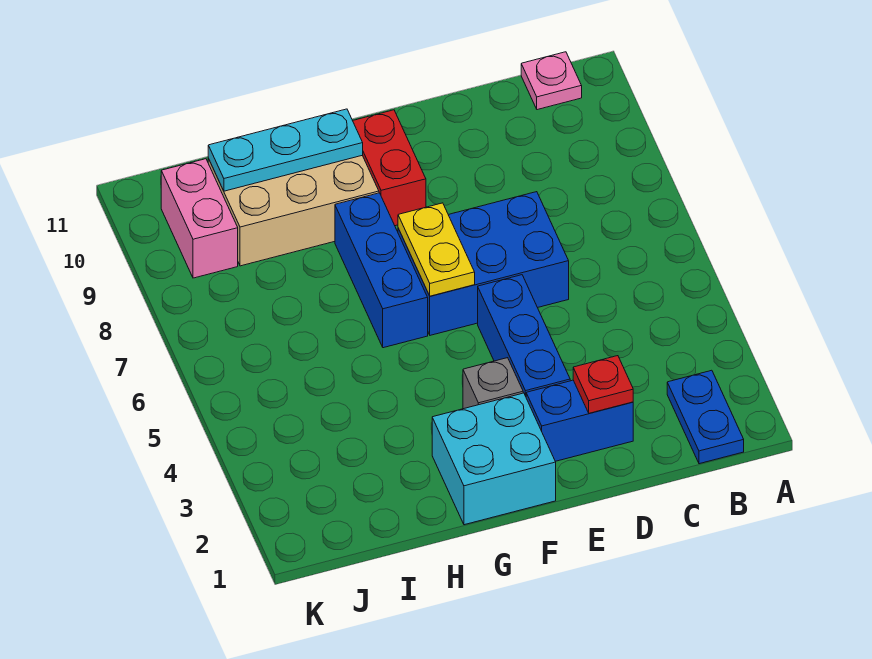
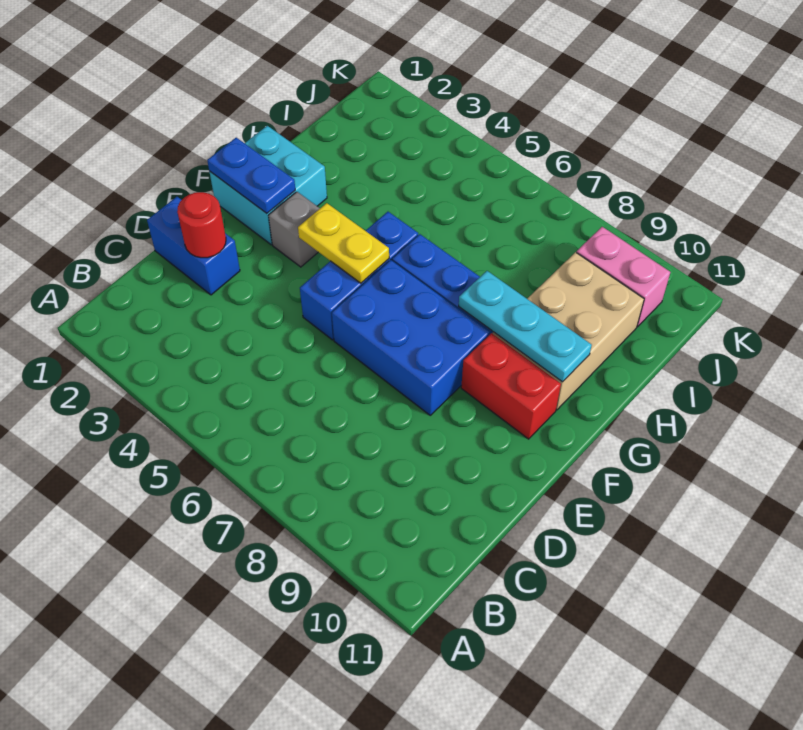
blue 1x2 plate [667,370,744,464] -> blue 1x2 plate moved to [207,138,295,213]
pink 1x1 plate [521,52,582,110] -> none
blue 1x2 brick [526,380,633,461] -> blue 1x2 brick turned to [147,197,240,295]
red 1x1 plate [573,356,633,413] -> red 1x1 round brick [177,192,226,258]
blue 2x3 brick [398,192,569,335] -> blue 2x3 brick turned to [332,260,490,415]
blue 1x3 brick [478,275,570,396] -> blue 1x3 brick turned to [300,212,418,340]
yellow 1x2 plate [398,203,475,296] -> yellow 1x2 plate moved to [298,203,389,283]
cyan 1x3 plate [208,109,363,191] -> cyan 1x3 plate turned to [459,271,592,382]

